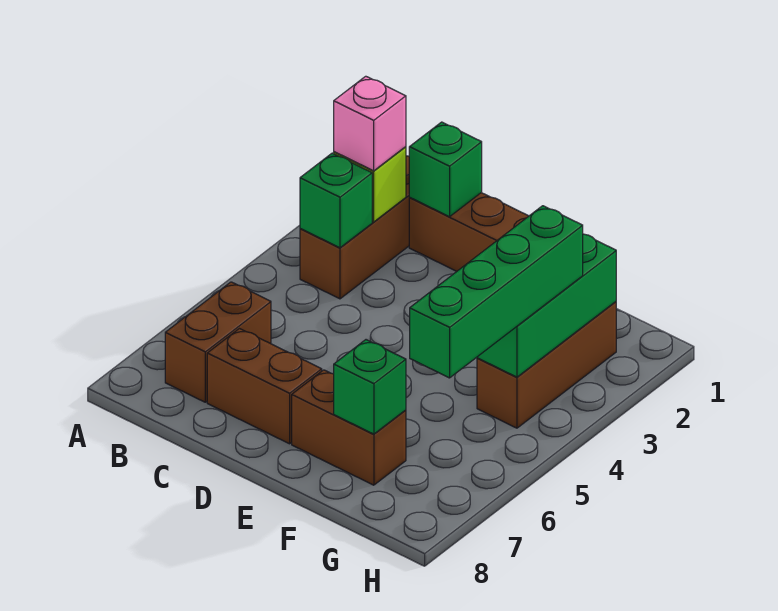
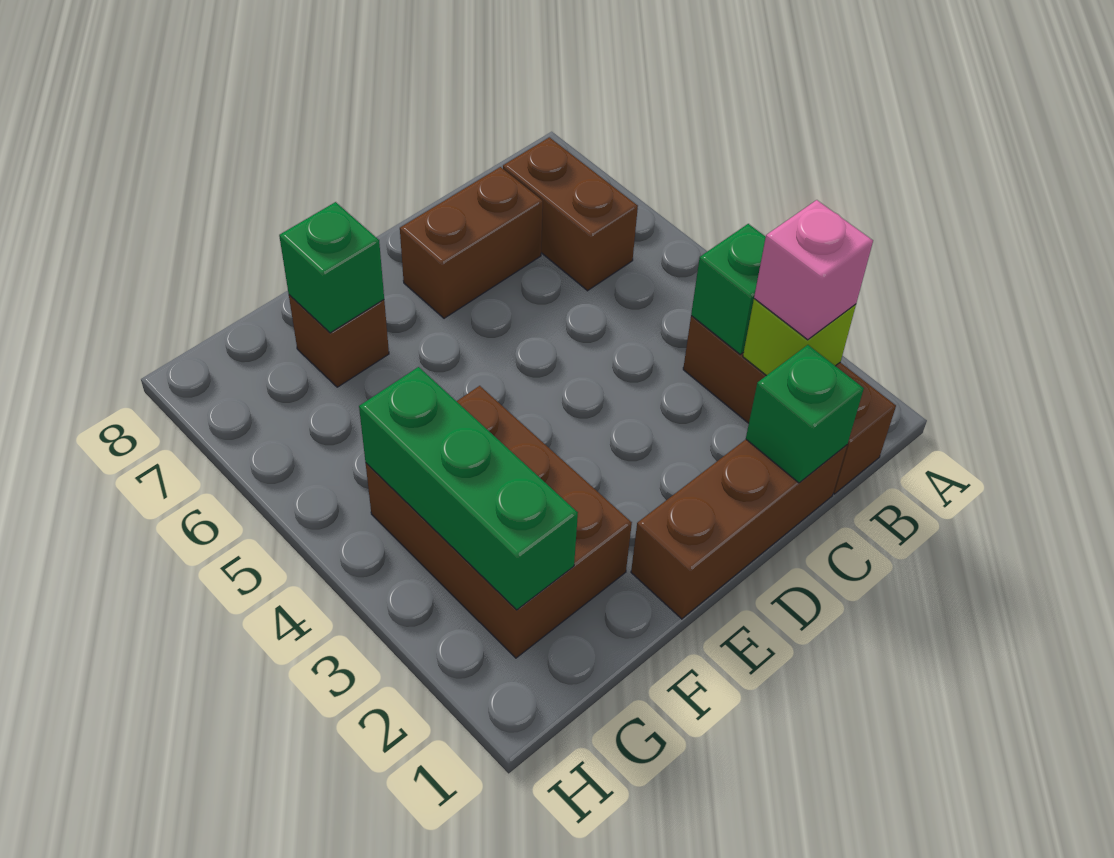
brown 1x2 brick [292,370,406,485] -> brown 1x1 brick [289,295,389,387]
brown 1x3 brick [477,302,616,428] -> brown 2x3 brick [366,386,632,658]
green 1x4 brick [410,206,583,378] -> none

